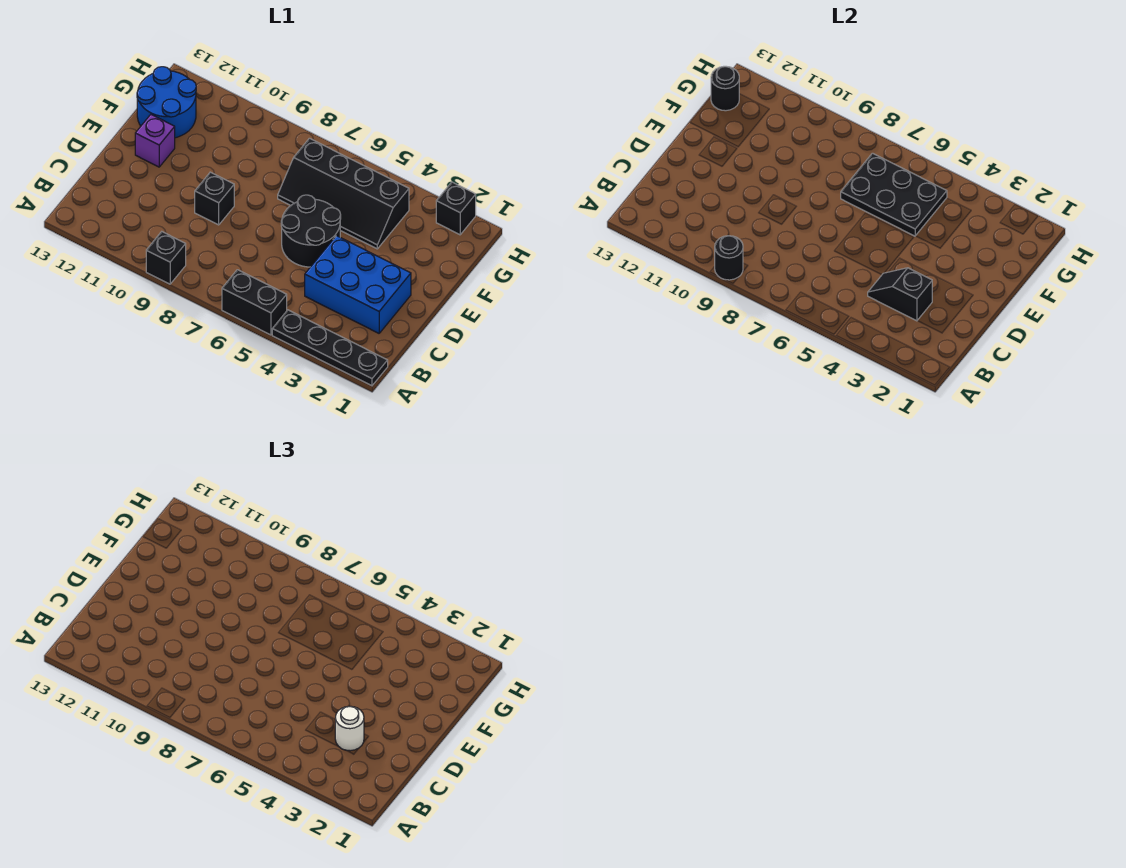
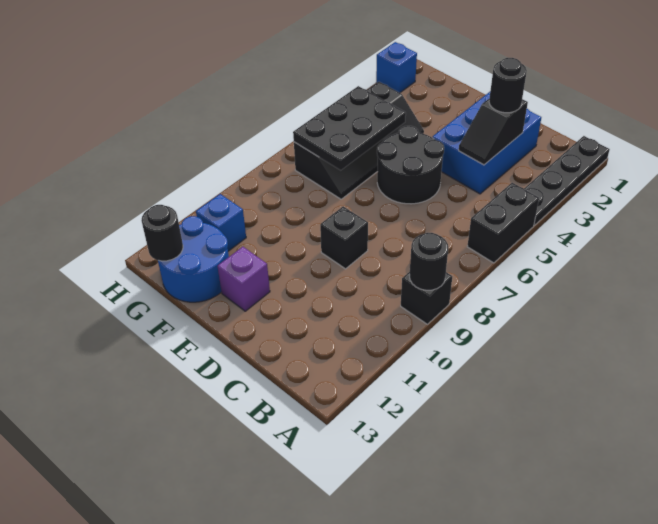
white 1x1 round brick [335,706,364,751] -> black 1x1 round brick [489,58,527,113]
none -> blue 1x1 brick [196,194,246,251]
black 1x1 brick [436,182,476,235] -> blue 1x1 brick [376,42,417,93]

